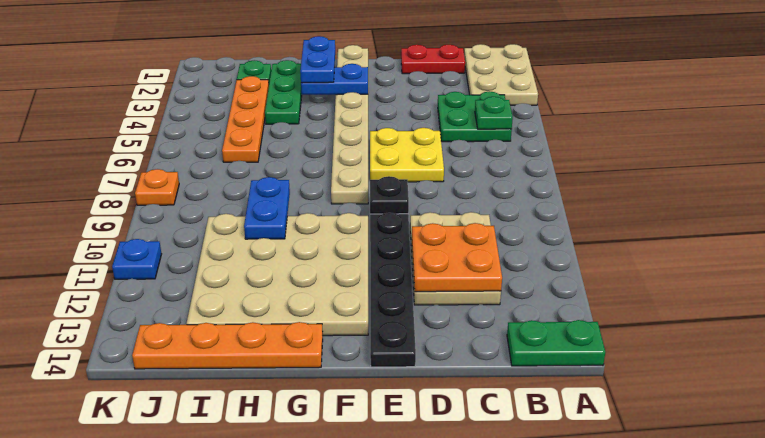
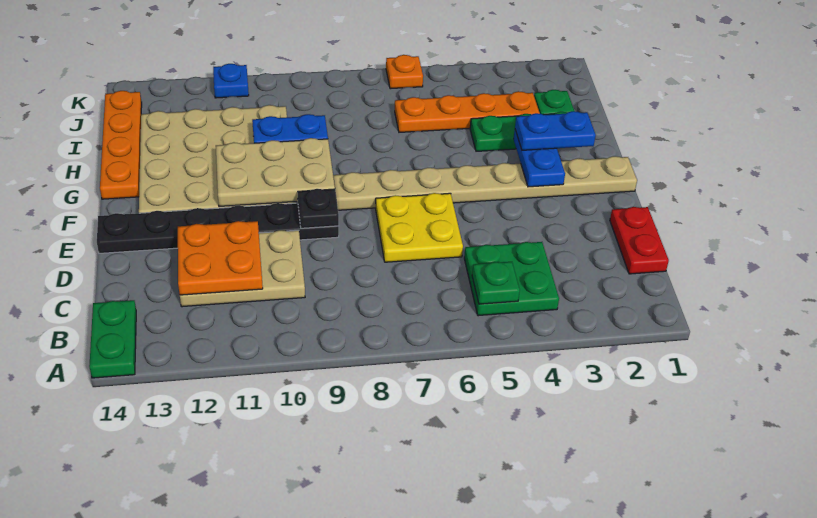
tan 2x3 plate [464,44,538,105] -> tan 2x3 plate moved to [216,138,335,207]
orange 1x1 plate [135,169,179,205] -> orange 1x1 plate moved to [386,55,423,89]

